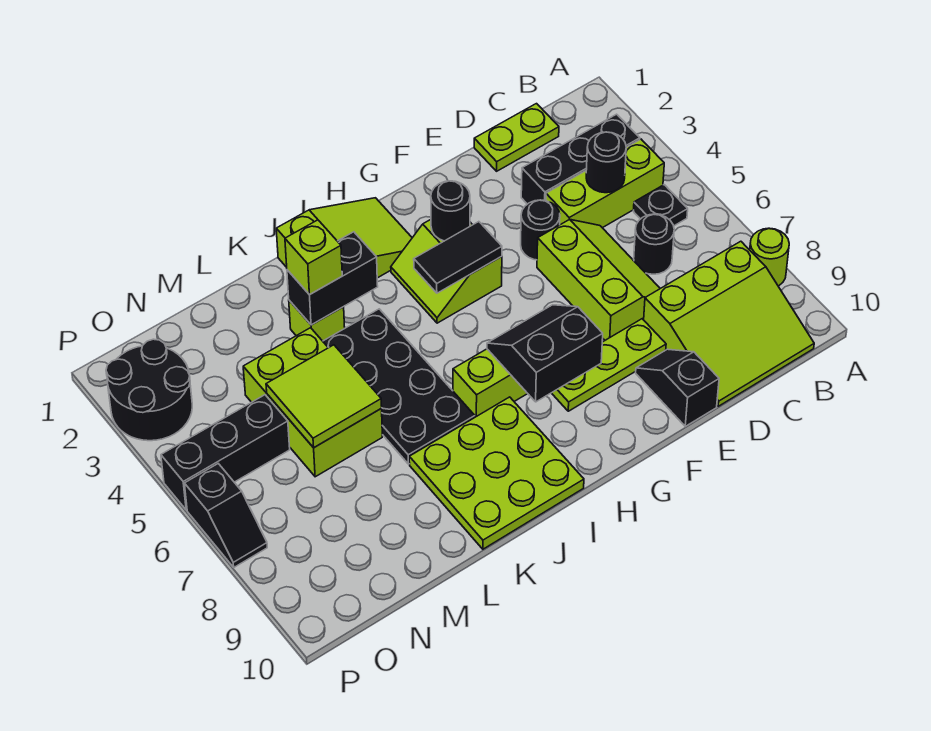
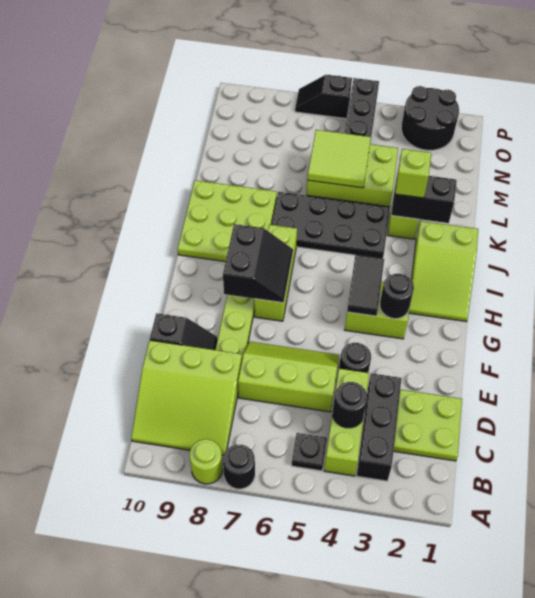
lime 3x3 slope [644,241,814,406] -> lime 3x3 slope turned to [131,340,242,455]
lime 1x2 plate [474,104,559,171] -> lime 2x2 plate [394,390,462,461]
black 1x1 round brick [634,214,674,274] -> black 1x1 round brick moved to [223,445,255,489]
lime 2x3 slope [537,219,660,340] -> lime 2x3 slope turned to [238,341,339,412]
black 1x2 brick [287,232,378,325] -> black 1x2 brick turned to [391,176,456,223]

